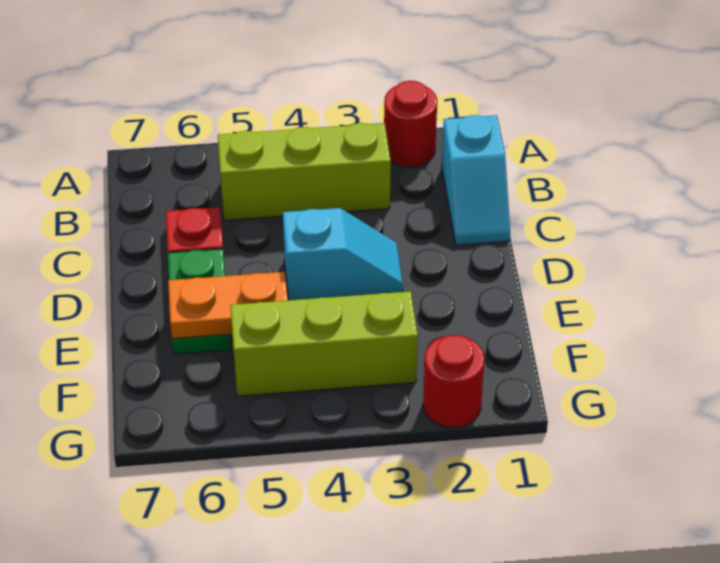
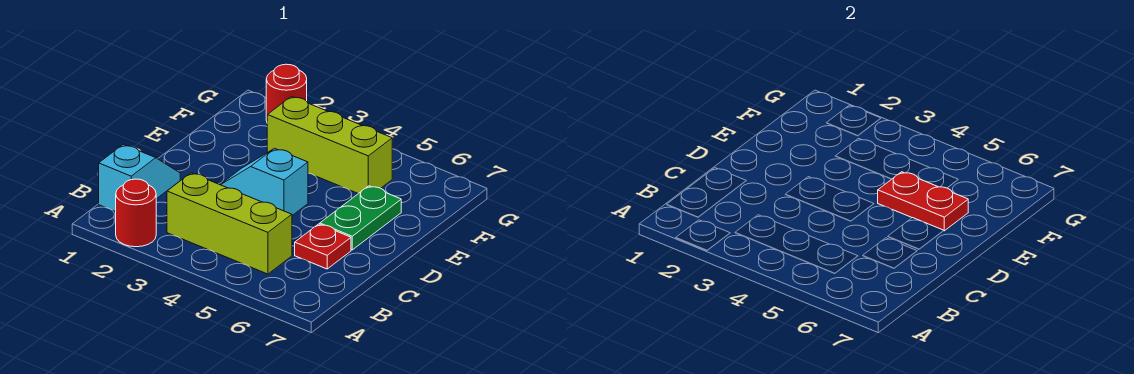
orange 1x2 plate [168,272,288,339] -> red 1x2 plate [878,172,968,231]

